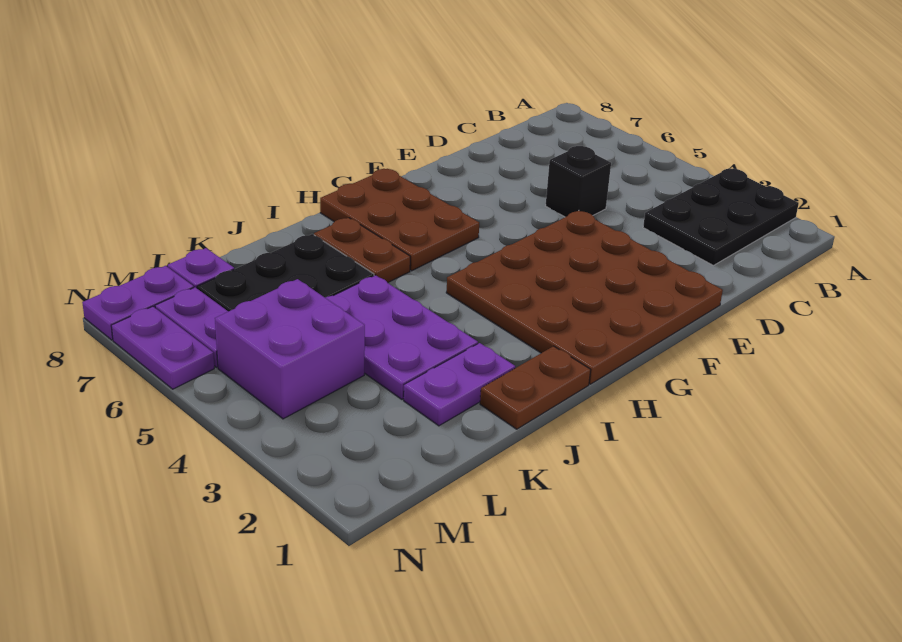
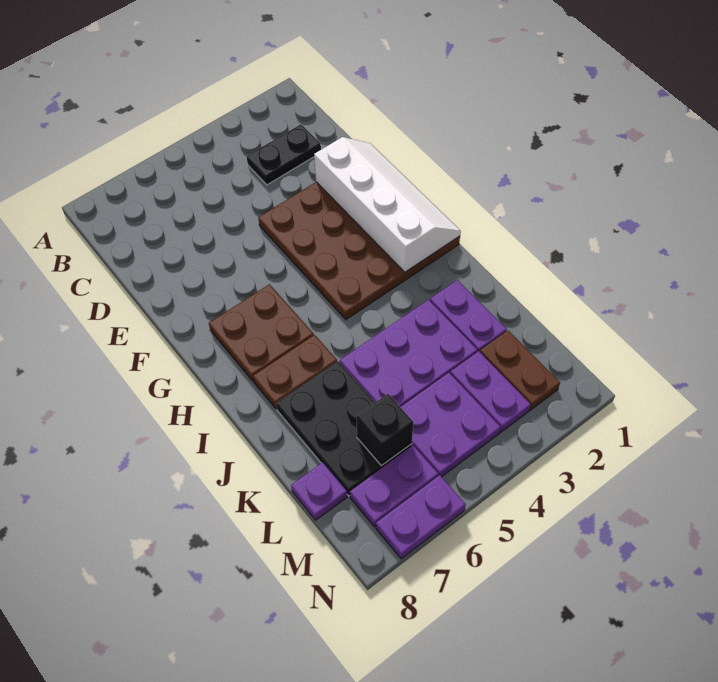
black 2x3 plate [643,169,799,265] -> black 1x2 plate [247,124,321,185]
black 1x1 brick [546,146,611,217] -> black 1x1 brick moved to [356,394,414,466]
none -> white 2x4 slope [314,137,461,272]
brown 2x3 plate [320,169,479,271] -> brown 2x2 plate [209,284,314,382]
brown 1x2 plate [480,346,591,429] -> brown 1x2 plate moved to [480,331,560,410]
purple 2x2 brick [215,279,365,419] -> purple 2x2 plate [401,373,501,477]
purple 1x2 plate [82,266,194,340] -> purple 1x2 plate moved to [450,351,531,432]

